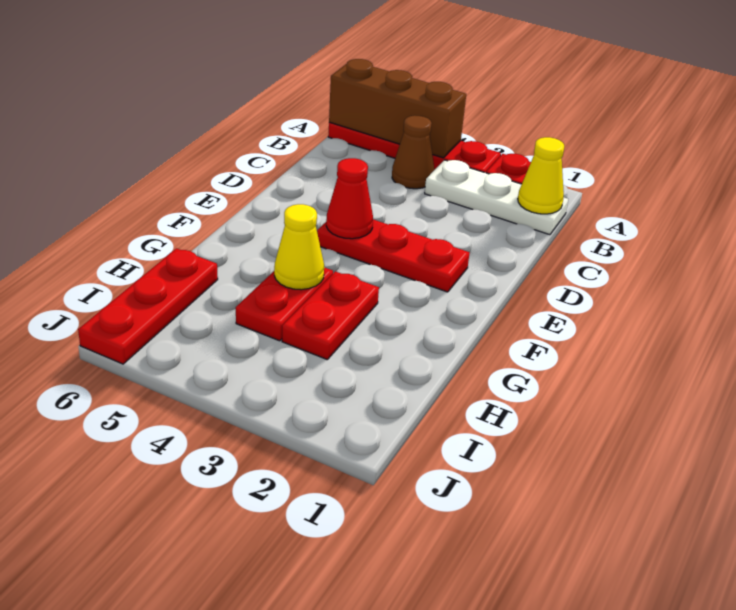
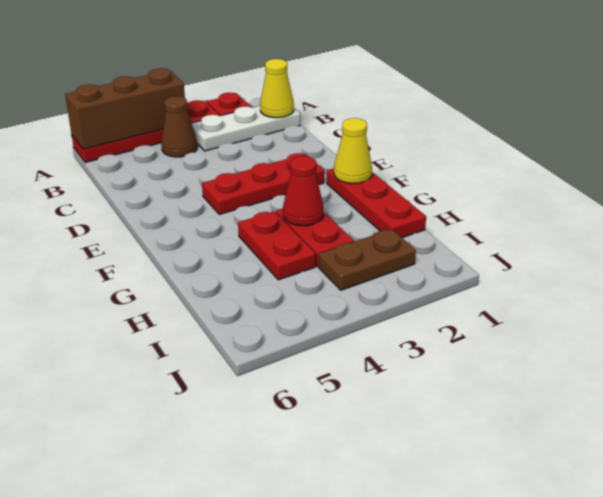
red 1x1 cone [326,158,373,239] -> red 1x1 cone moved to [283,156,324,226]
yellow 1x1 cone [274,204,324,290] -> yellow 1x1 cone moved to [334,118,372,184]
red 1x3 plate [78,248,218,364] -> red 1x3 plate moved to [327,168,426,238]
none -> brown 1x2 plate [319,229,416,290]

